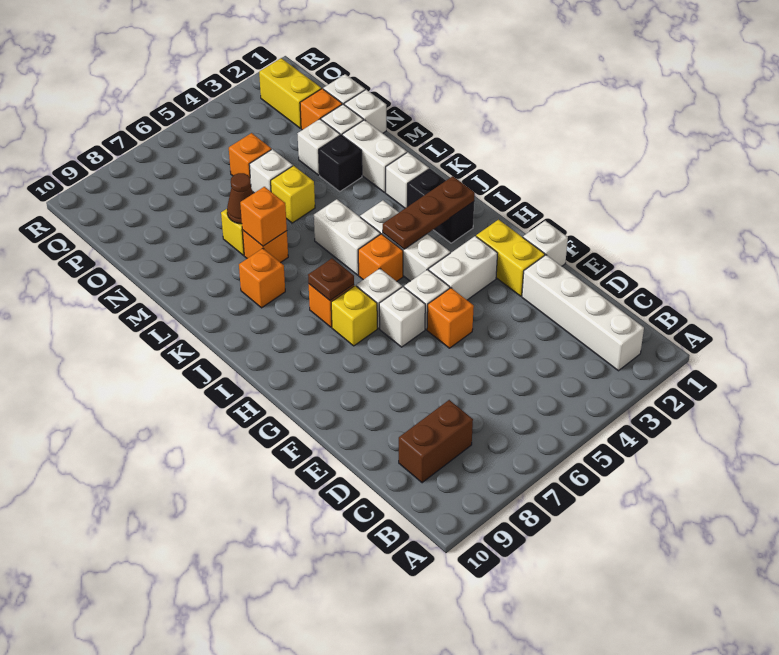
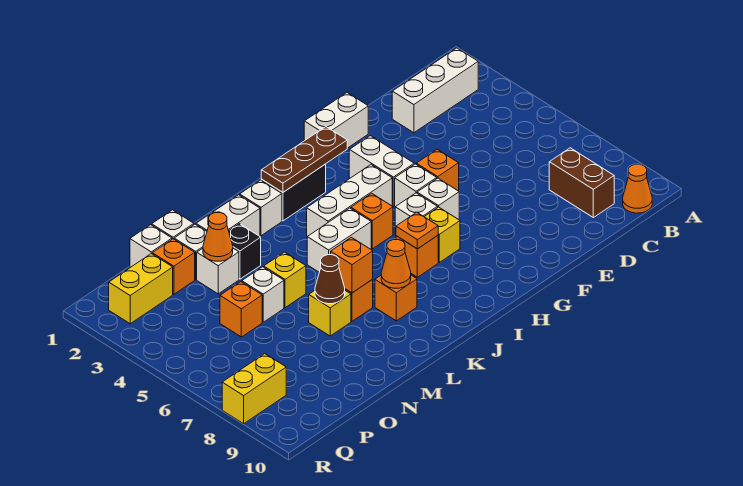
white 1x4 brick [522,255,644,371] -> white 1x3 brick [392,48,478,133]
none -> orange 1x1 cone [623,164,652,213]
white 1x1 brick [523,221,568,266] -> white 1x2 brick [304,93,368,148]
yellow 1x2 brick [476,220,545,296] -> yellow 1x2 brick moved to [222,354,286,424]
brown 1x3 plate [383,176,475,249] -> brown 1x3 plate turned to [261,127,347,192]
brown 1x1 plate [308,258,354,301] -> orange 1x1 plate [396,212,438,249]
none -> orange 1x1 cone [381,240,411,288]
none -> orange 1x1 cone [203,213,233,261]

